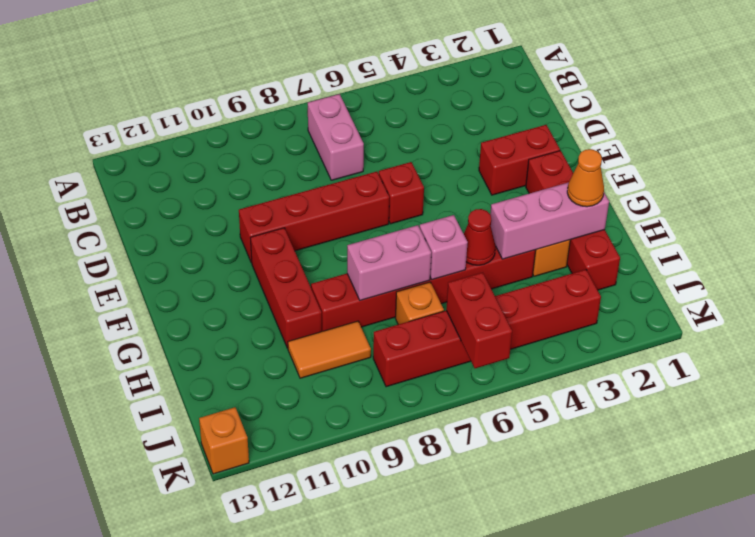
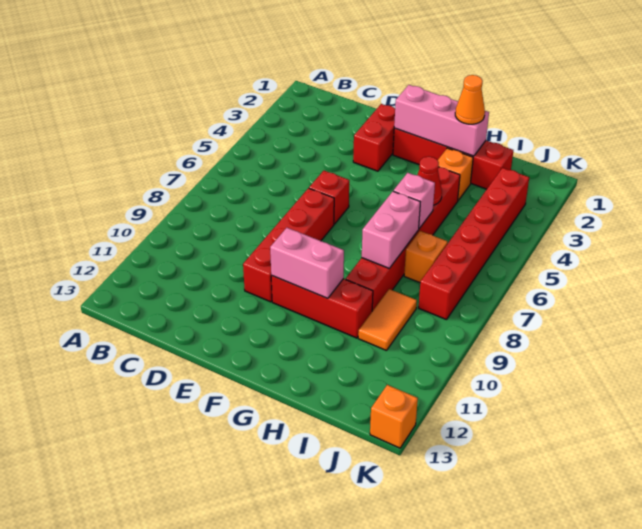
pink 1x2 brick [307,94,364,180] -> pink 1x2 brick moved to [270,228,344,298]
pink 1x3 brick [490,182,609,259] -> pink 1x3 brick turned to [394,85,489,156]
red 1x2 brick [446,273,512,368] -> none

